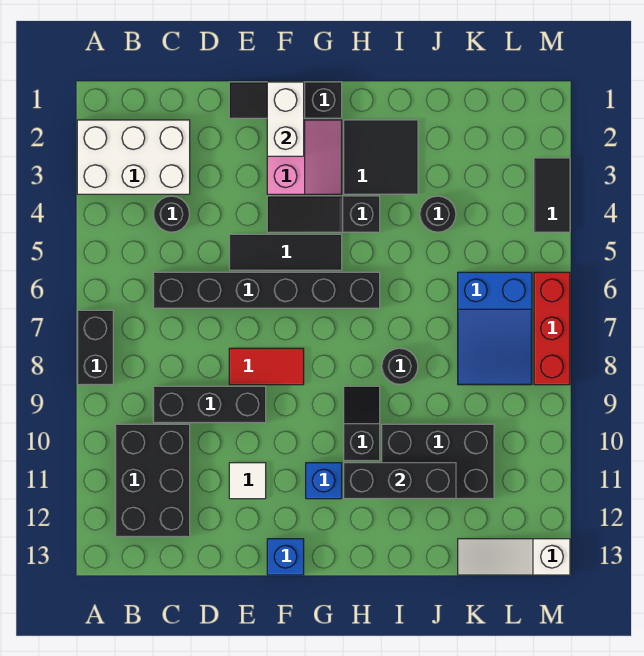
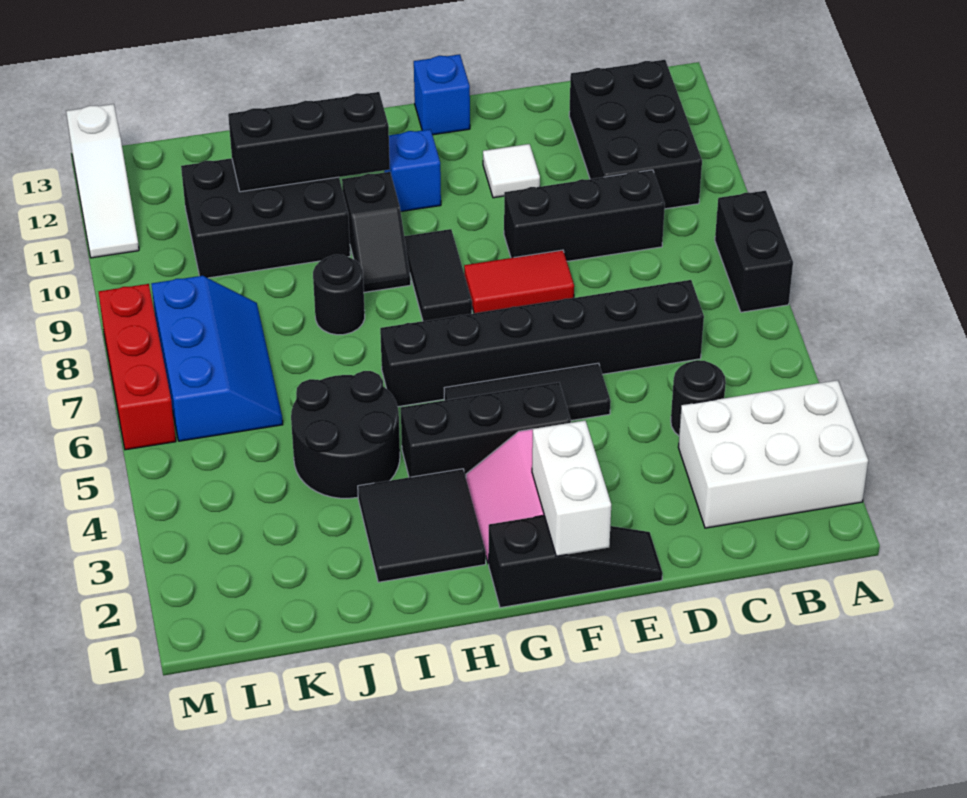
black 1x3 slope [267,196,380,232] -> black 1x3 brick [401,382,571,477]
black 1x1 round brick [420,196,456,232] -> black 2x2 round brick [291,371,400,498]
blue 2x3 slope [458,272,532,385] -> blue 2x3 slope turned to [152,276,283,441]
white 1x3 slope [458,539,570,575] -> white 1x3 slope turned to [66,104,139,258]
black 1x2 tile [534,158,570,232] -> black 1x2 tile moved to [404,229,472,321]

